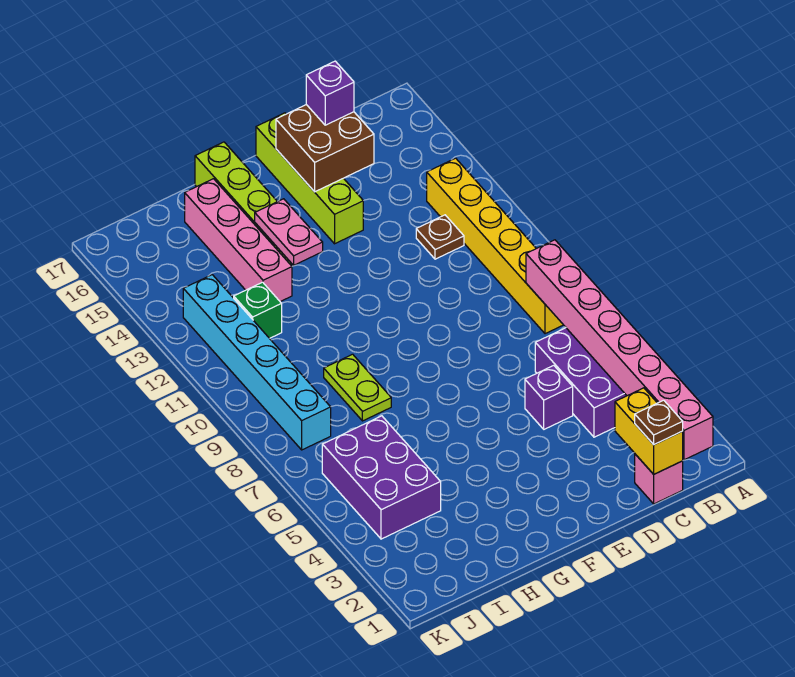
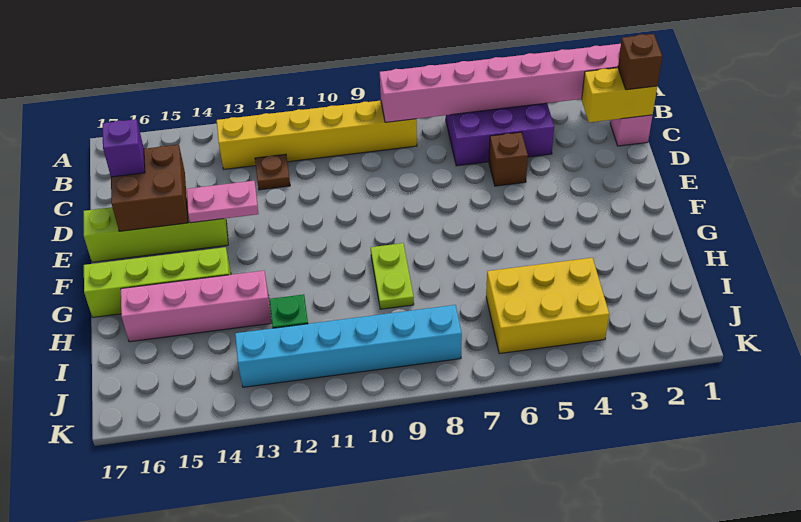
brown 1x1 plate [635,400,683,445] -> brown 1x1 brick [618,34,662,90]
purple 1x1 brick [525,365,573,429] -> brown 1x1 brick [489,132,528,186]
pink 1x2 plate [255,199,323,265] -> pink 1x2 plate moved to [186,181,258,223]
lime 1x2 plate [324,354,391,421] -> lime 1x2 plate turned to [371,243,414,309]
purple 2x3 brick [322,416,441,539] -> yellow 2x3 brick [486,258,609,354]

